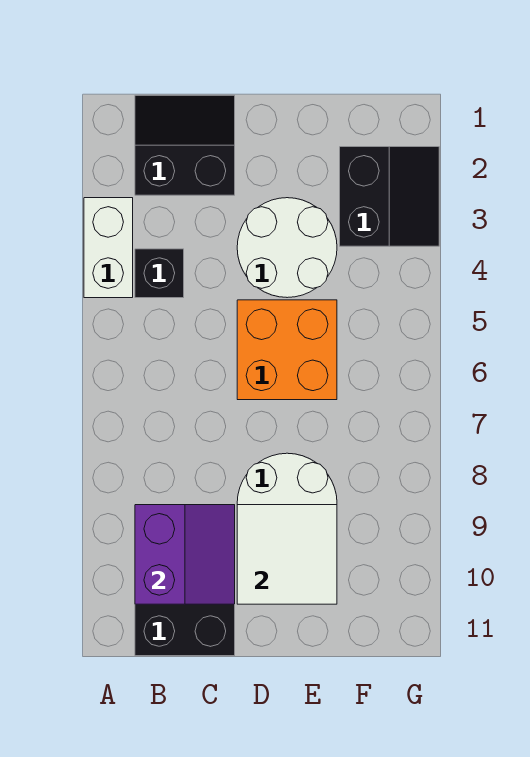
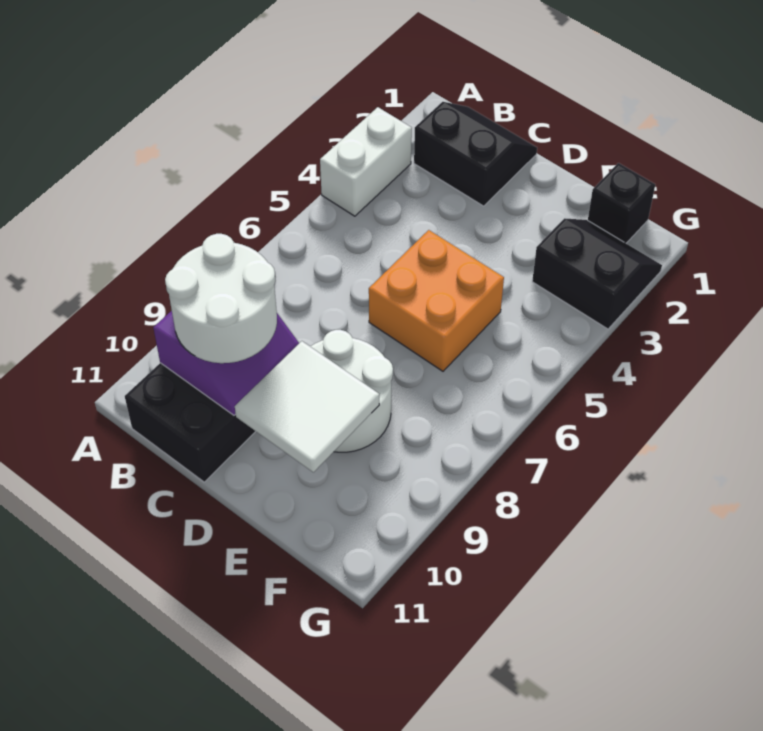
black 1x1 brick [135,249,184,298] -> black 1x1 brick moved to [588,163,655,243]
white 2x2 round brick [237,198,337,298] -> white 2x2 round brick moved to [165,234,277,363]
black 2x2 slope [340,147,439,246] -> black 2x2 slope turned to [532,219,662,329]

